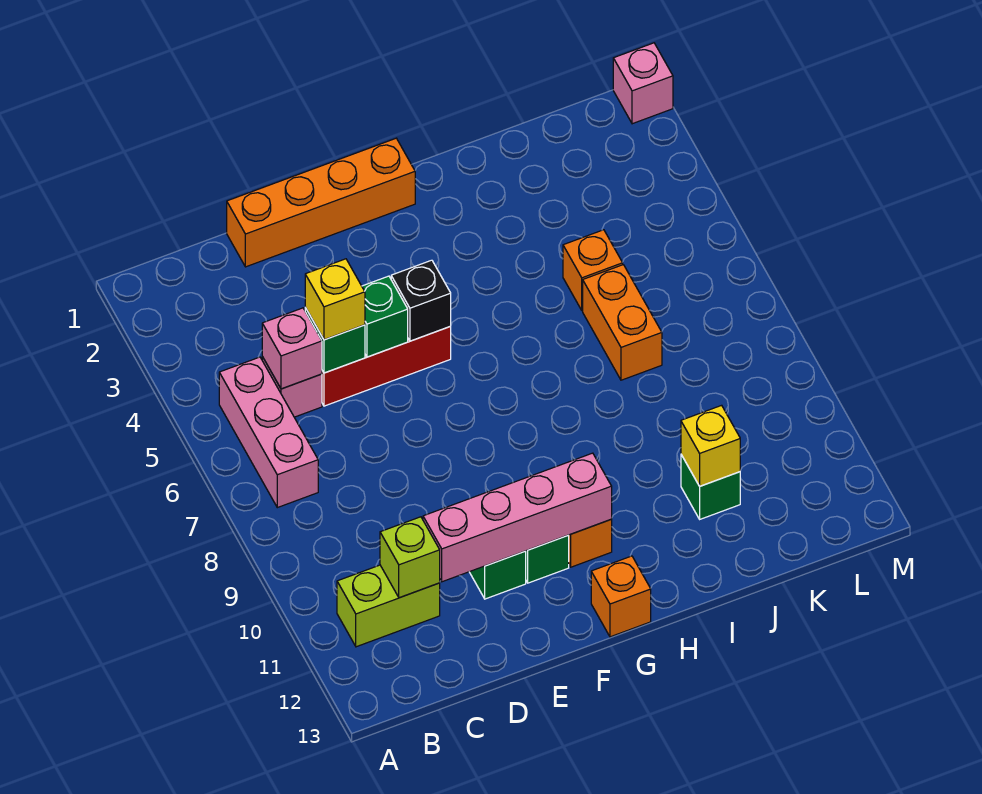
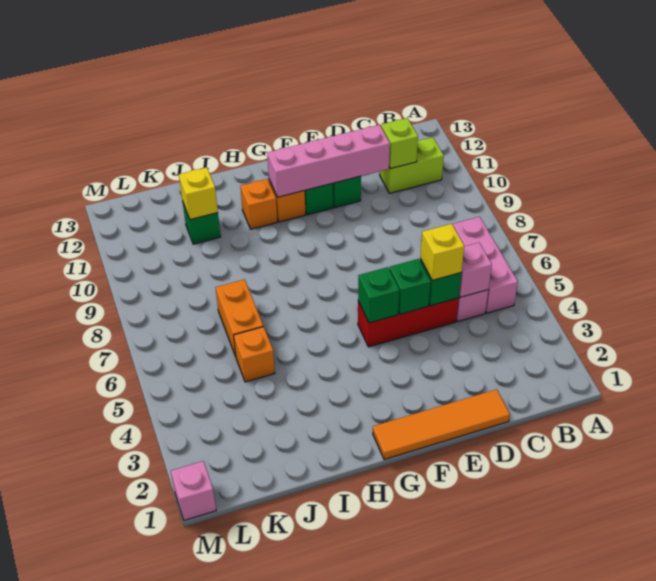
orange 1x4 brick [227,138,415,267] -> orange 1x4 tile [373,389,510,460]
black 1x1 brick [391,260,451,341] -> green 1x1 brick [358,267,399,323]
orange 1x1 brick [591,556,651,637] -> orange 1x1 brick moved to [240,179,277,229]

